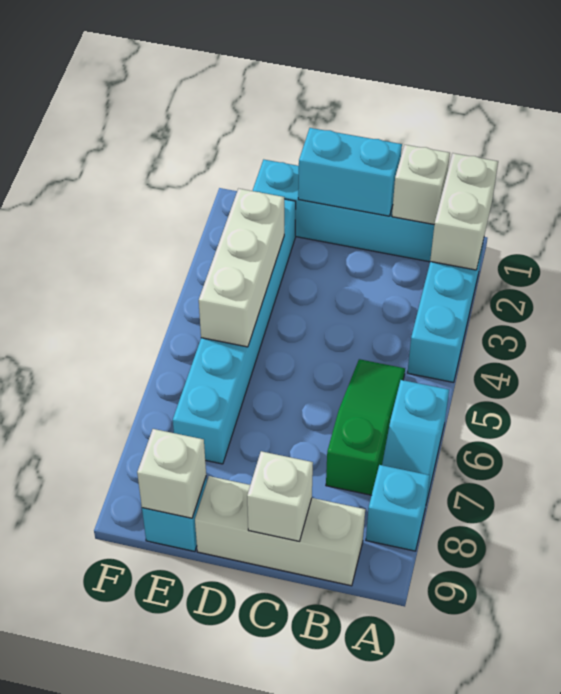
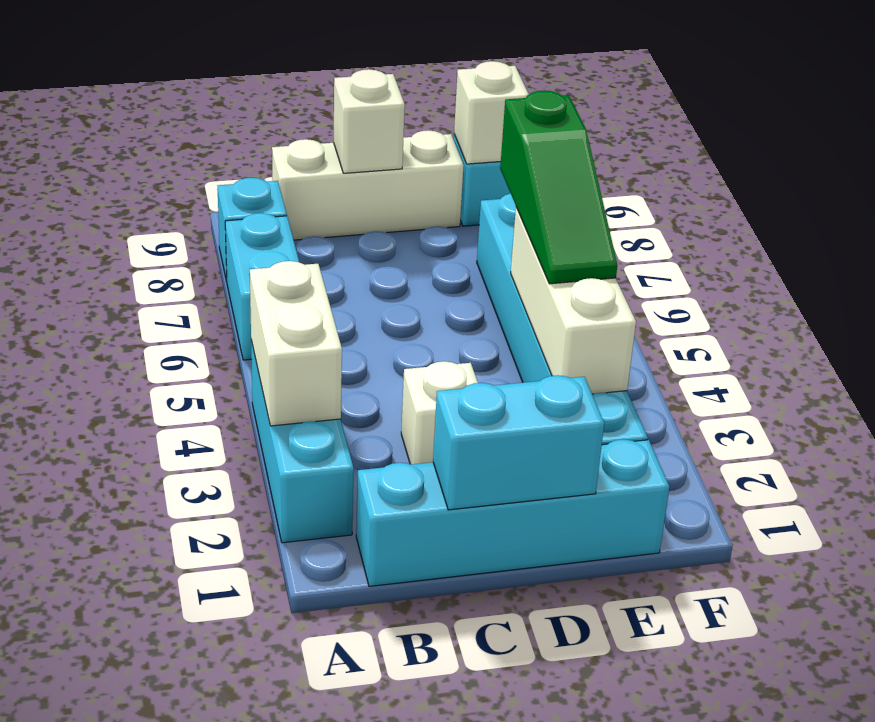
white 1x2 brick [430,153,498,270] -> white 1x2 brick moved to [250,261,342,426]
cyan 1x2 slope [382,380,449,503] -> cyan 1x2 brick [225,213,299,360]
white 1x1 brick [392,145,450,224] -> white 1x1 brick moved to [401,361,478,465]
green 1x3 slope [326,359,405,495] -> green 1x3 slope moved to [500,90,617,284]

